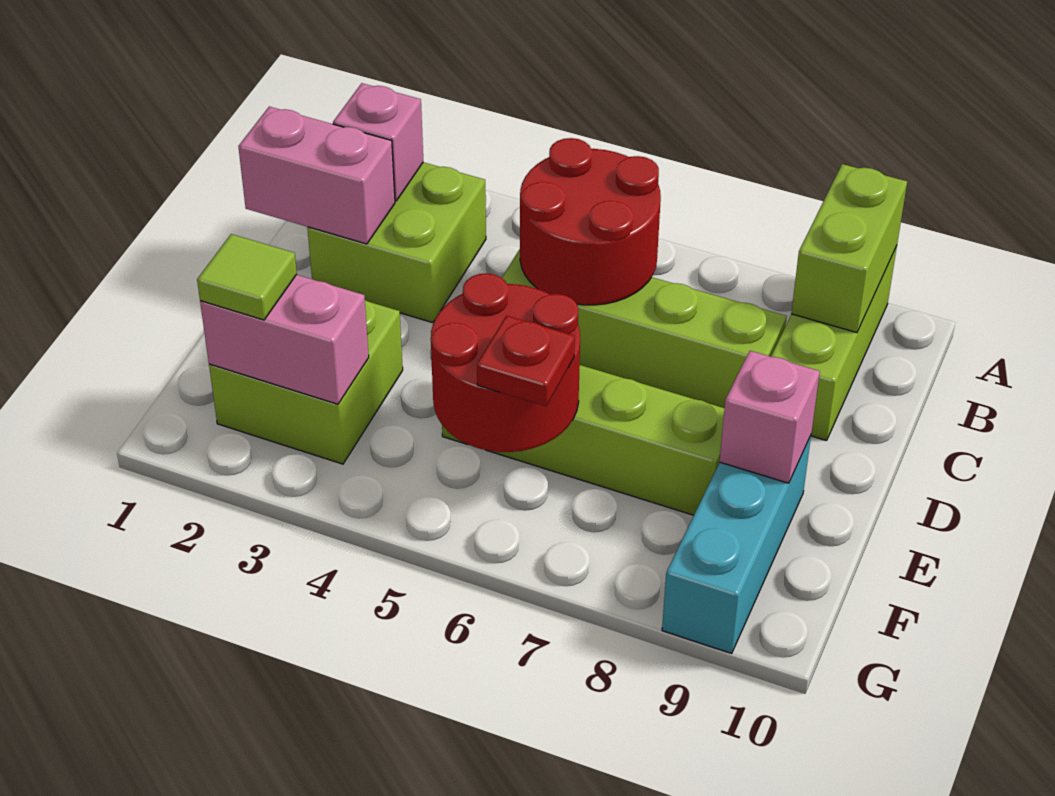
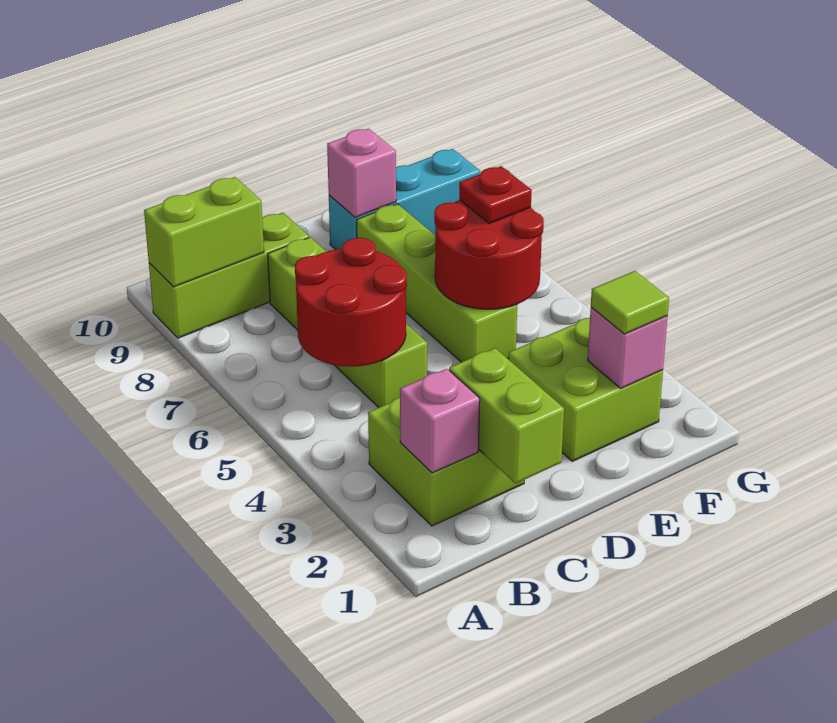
pink 1x2 brick [238,107,395,244] -> lime 1x2 brick [449,348,564,483]
pink 1x2 brick [200,275,369,404] -> pink 1x1 brick [588,307,668,388]

